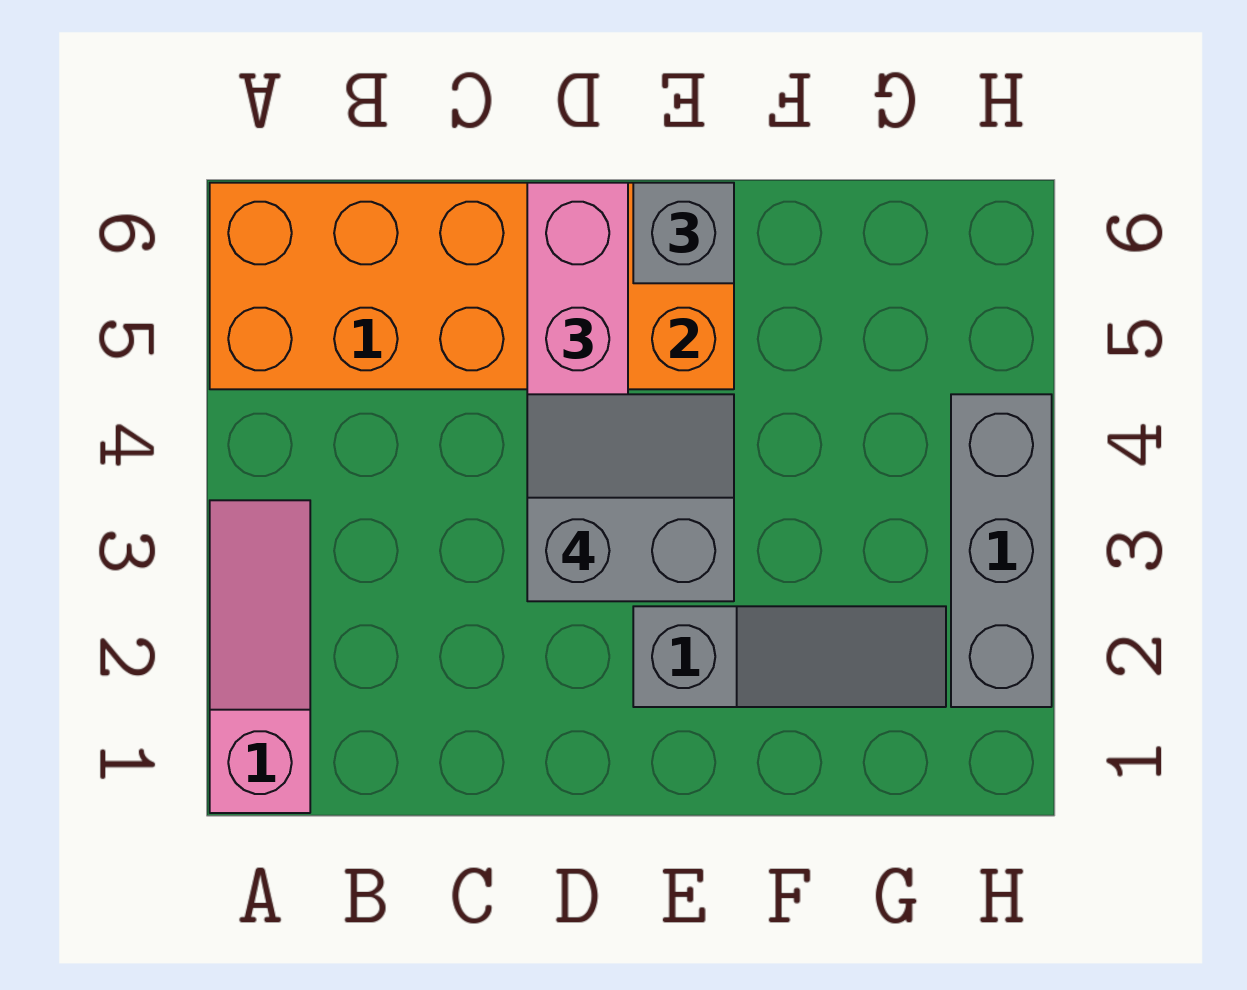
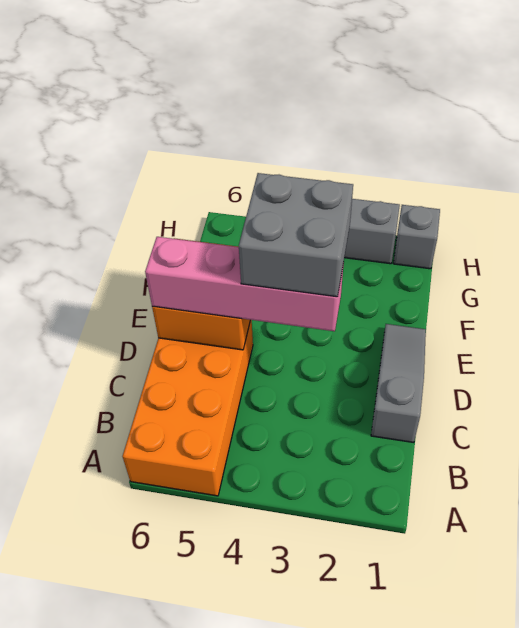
pink 1x3 slope [210,500,310,813] -> none
grey 2x2 slope [527,394,734,601] -> grey 2x2 brick [239,173,353,297]
grey 1x3 slope [633,606,946,707] -> grey 1x3 slope moved to [371,324,426,443]
grey 1x1 brick [633,183,734,283] -> grey 1x1 brick moved to [393,205,440,269]

